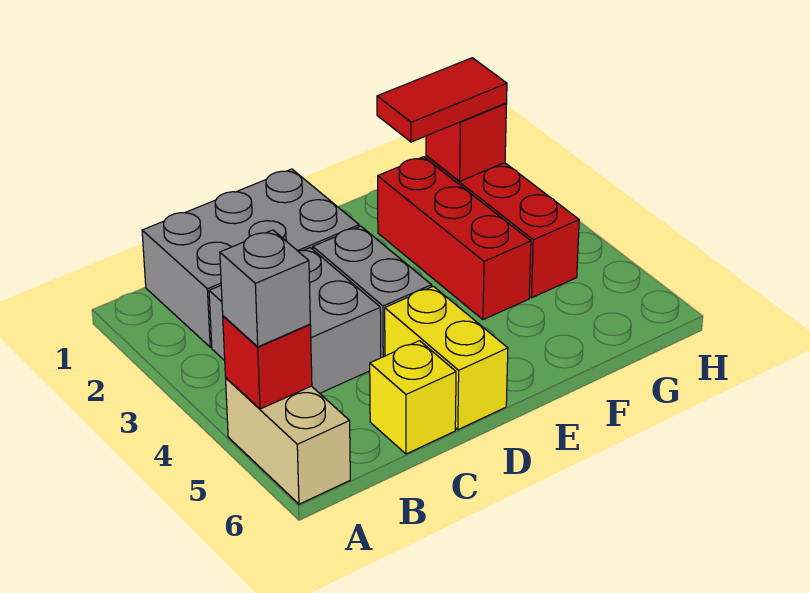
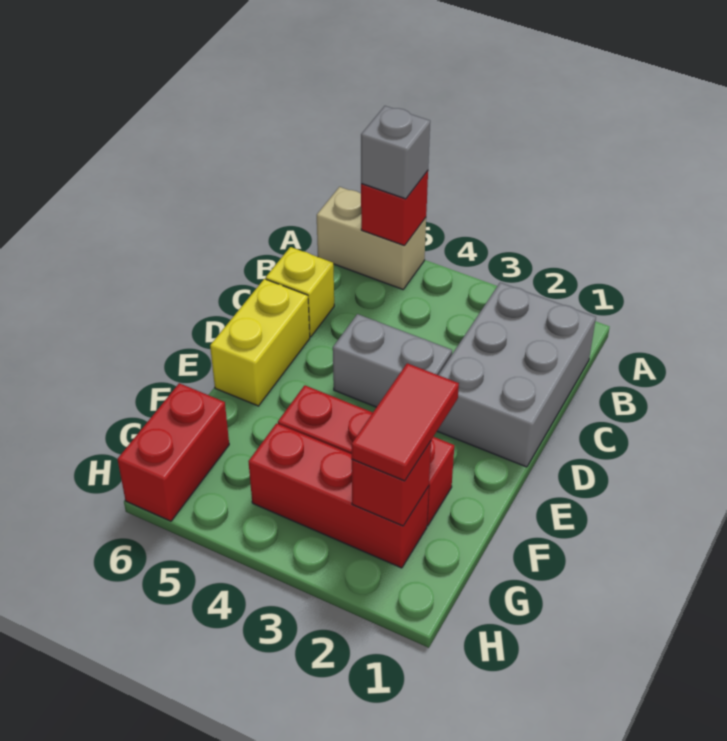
grey 2x2 brick [209,248,381,393] -> none
yellow 1x2 brick [385,286,508,430] -> yellow 1x2 brick turned to [210,279,310,406]
none -> red 1x2 brick [118,383,229,521]

